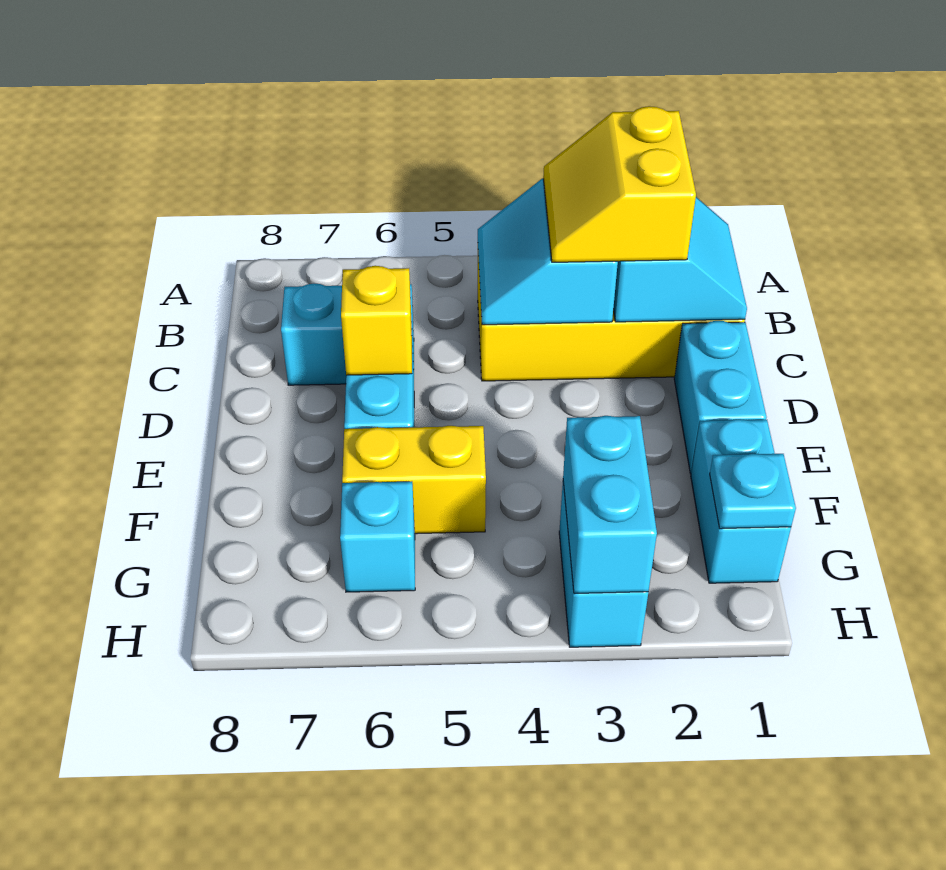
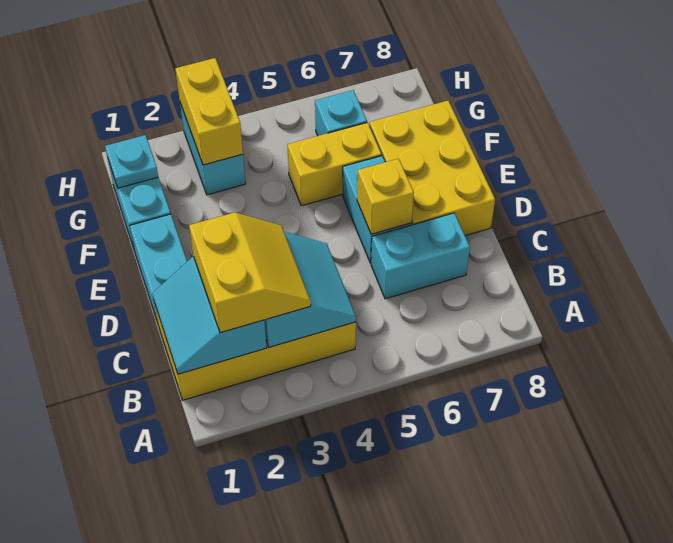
none -> yellow 2x3 brick [369,101,495,236]
cyan 1x2 brick [563,416,657,594] -> yellow 1x2 brick [175,58,243,165]

